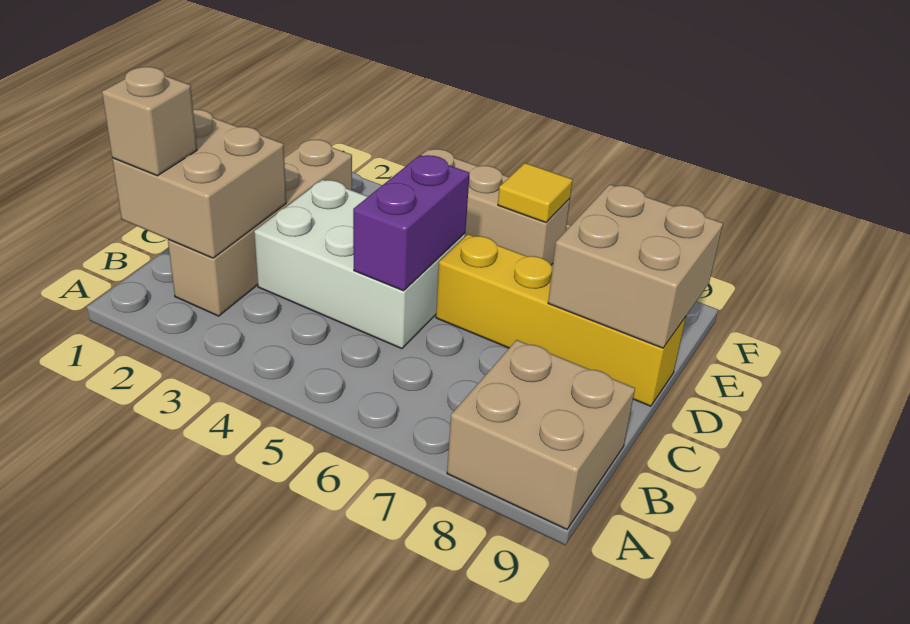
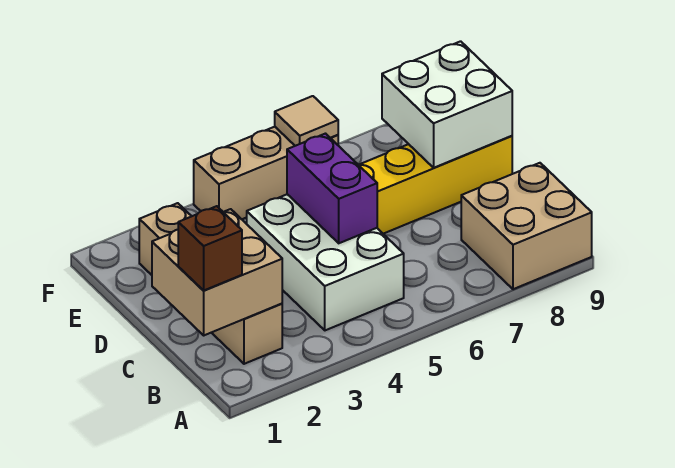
tan 1x1 brick [102,67,197,176] -> brown 1x1 brick [178,206,242,291]
white 2x3 brick [254,180,465,349] -> white 2x3 brick turned to [247,194,404,330]
tan 2x2 brick [548,184,723,348] -> white 2x2 brick [382,41,512,168]
yellow 1x1 tile [498,163,573,223] -> tan 1x1 tile [275,96,338,146]

